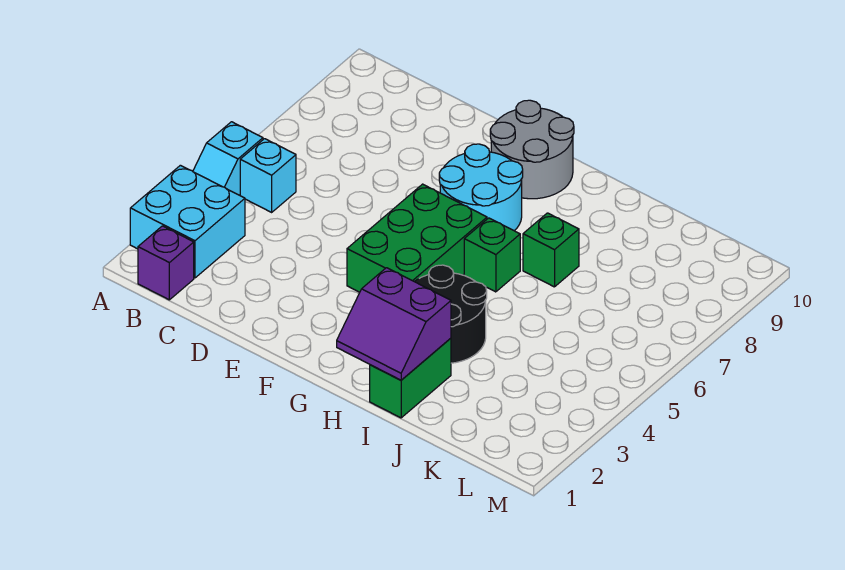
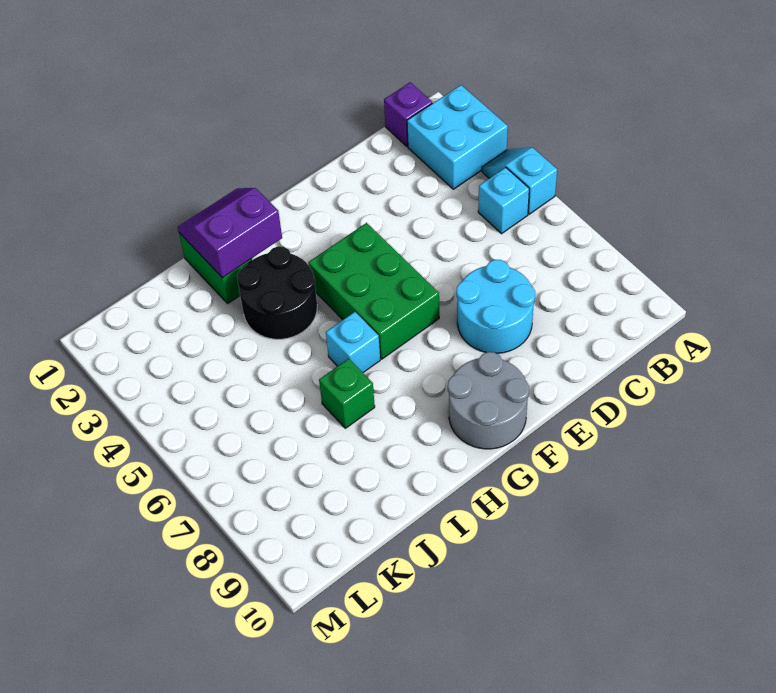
cyan 2x2 round brick [439,144,523,231] -> cyan 2x2 round brick moved to [456,260,535,353]
green 1x1 brick [464,218,520,292] -> cyan 1x1 brick [326,312,380,372]

